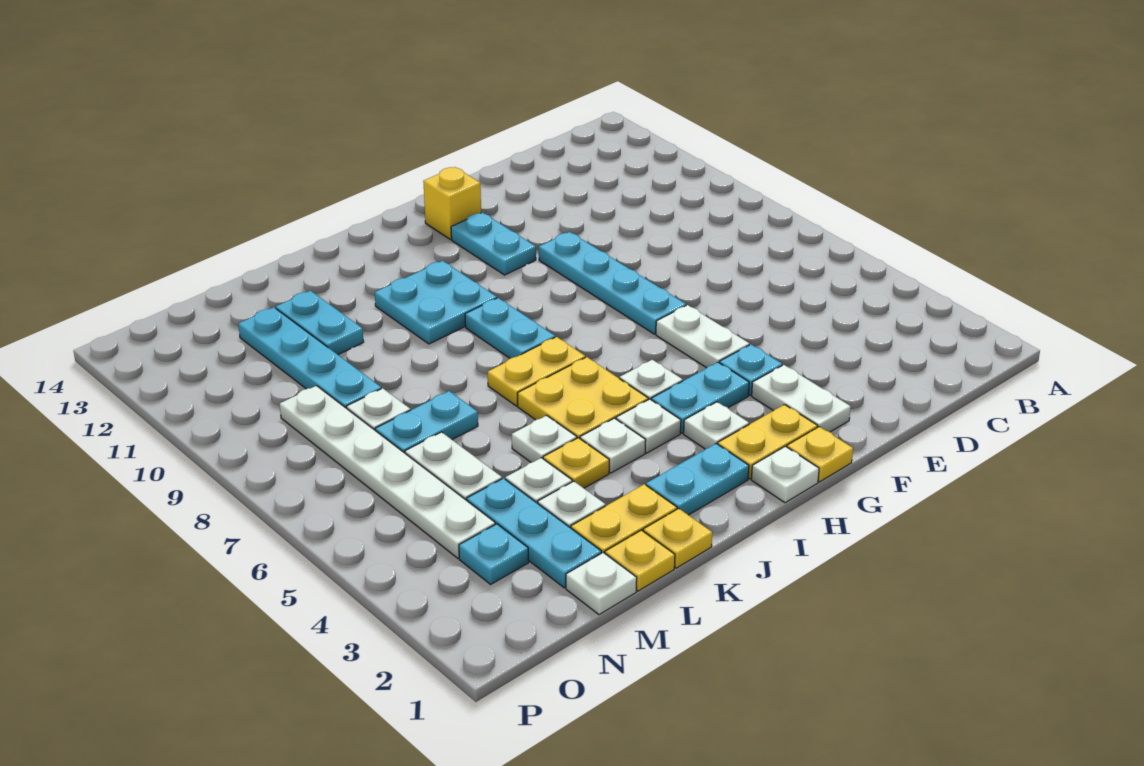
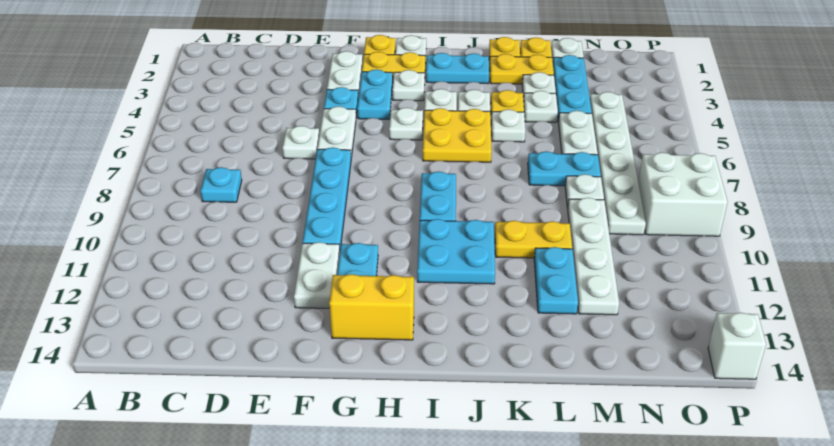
none -> white 1x1 plate [282,126,319,159]
none -> white 1x2 plate [294,242,340,308]
cyan 1x2 plate [651,362,749,433] -> cyan 1x2 plate turned to [357,69,393,119]
yellow 1x1 brick [423,167,481,239] -> yellow 1x2 brick [329,274,414,340]
yellow 1x2 plate [488,337,585,406] -> yellow 1x2 plate moved to [495,221,572,258]
cyan 1x4 plate [238,307,381,408] -> white 1x4 plate [568,198,619,315]
cyan 1x1 plate [459,524,529,584] -> cyan 1x1 plate moved to [201,167,242,202]
none -> white 2x2 brick [638,152,728,236]
none -> white 1x1 brick [708,313,766,379]

